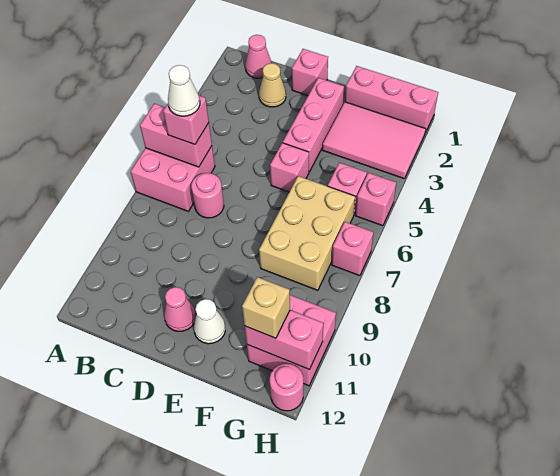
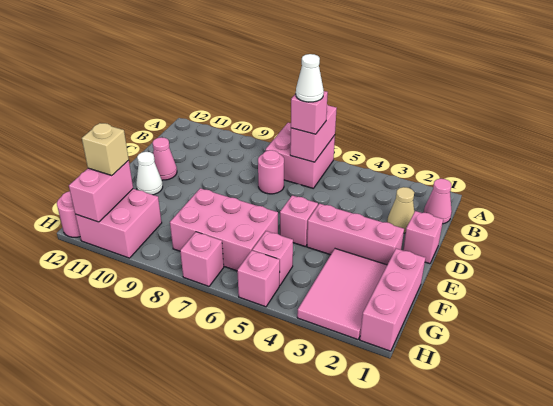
tan 2x3 brick [259,176,355,290] -> pink 2x3 brick [170,188,278,271]

